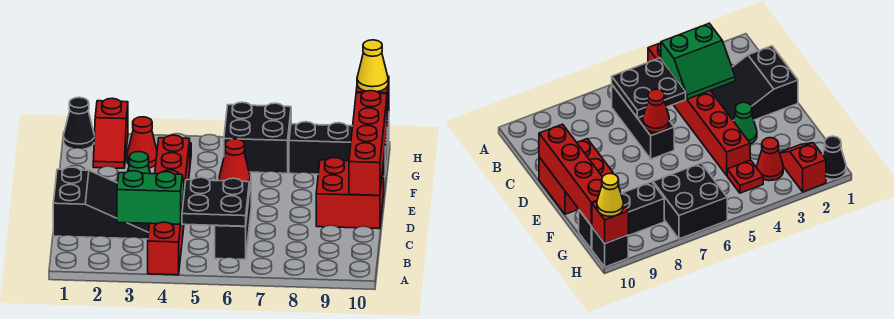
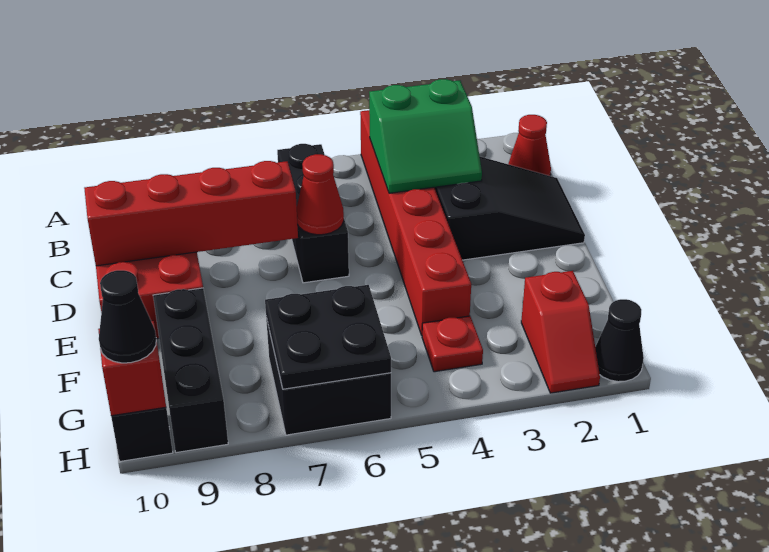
black 2x2 plate [182,177,249,226] -> black 2x2 plate moved to [265,285,391,389]
black 2x3 slope [53,167,150,239] -> black 2x3 slope turned to [434,157,585,260]
red 1x4 brick [349,91,387,195] -> red 1x4 brick turned to [84,161,298,266]
green 1x1 cone [128,152,150,174] -> none
red 1x2 slope [93,98,128,168] -> red 1x2 slope turned to [521,271,600,393]
red 1x1 cone [127,117,157,168] -> red 1x1 cone moved to [508,115,551,176]
black 1x3 brick [289,122,387,176] -> black 1x3 brick turned to [153,288,228,453]
yellow 1x1 cone [357,40,388,92] -> black 1x1 cone [99,270,156,363]

